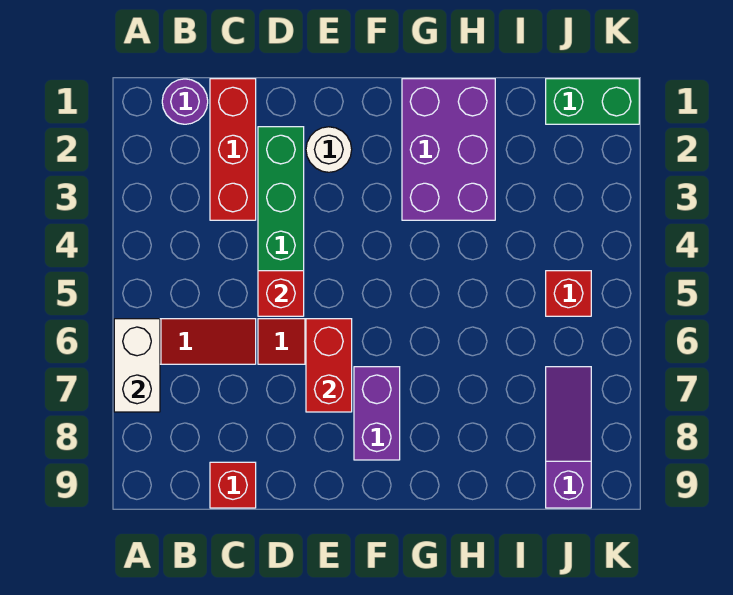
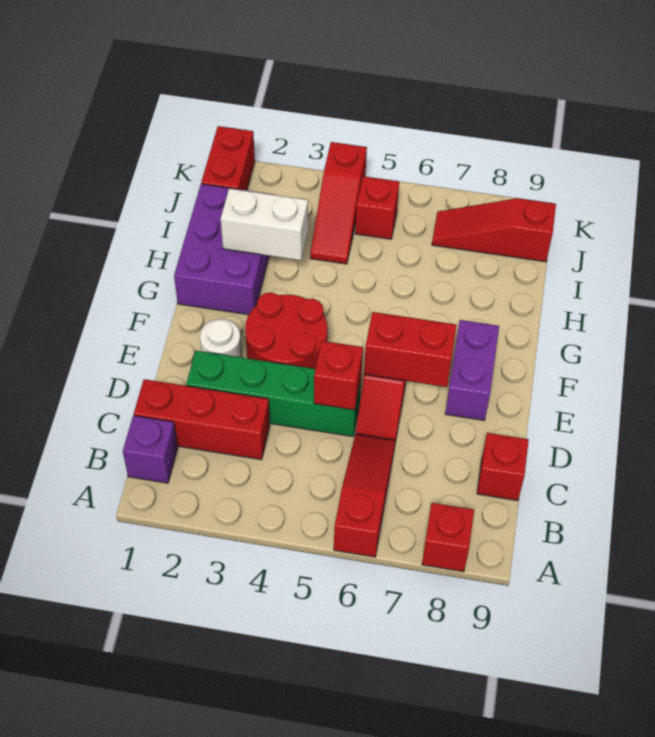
white 1x2 brick [114,319,160,412] -> white 1x2 brick moved to [221,188,308,260]
none -> red 1x1 brick [422,503,474,572]
purple 1x1 round brick [162,79,208,124] -> purple 1x1 brick [123,416,178,483]
none -> red 2x2 round brick [245,293,327,369]
purple 1x2 brick [354,367,400,460] -> purple 1x2 brick turned to [445,320,499,420]
purple 2x3 brick [402,79,495,220] -> purple 2x3 brick turned to [174,184,275,315]
none -> red 1x3 slope [310,142,367,264]
green 1x2 brick [546,79,639,124] -> red 1x2 brick [201,126,255,190]
purple 1x3 slope [546,367,591,508] -> red 1x3 slope [432,198,556,262]

